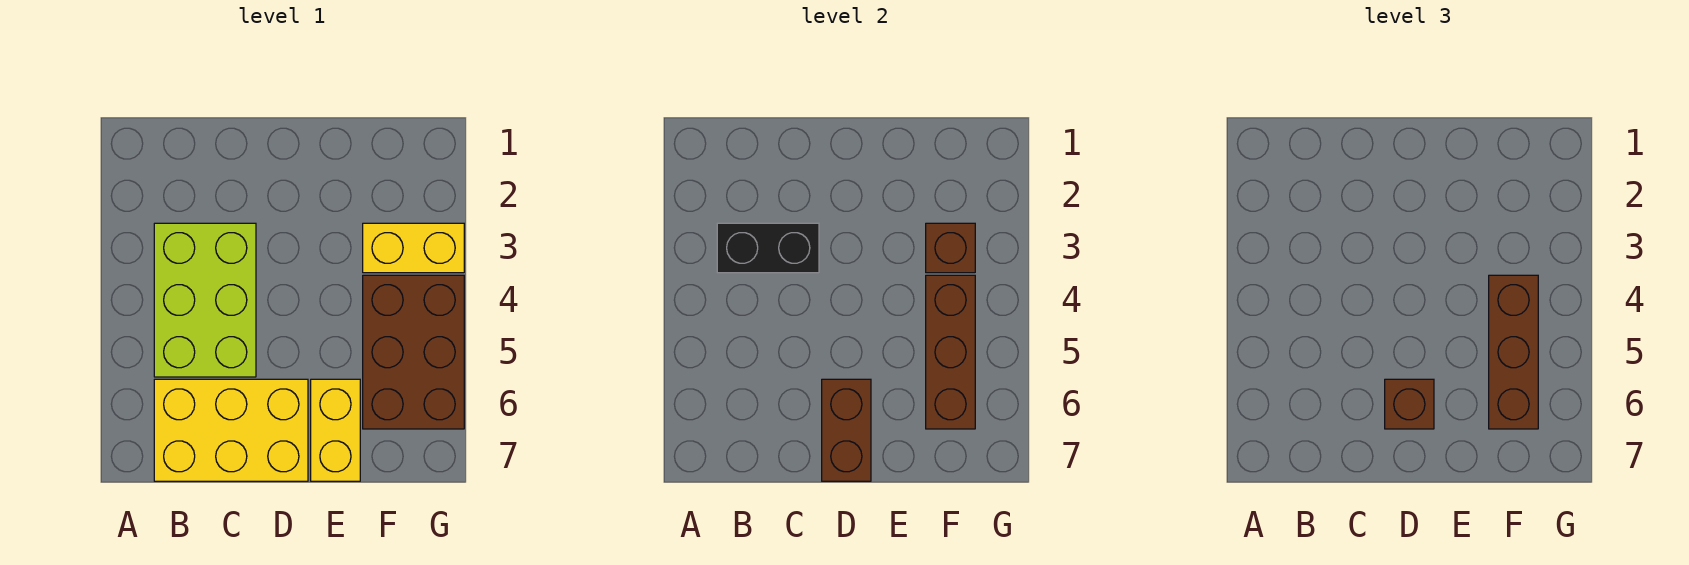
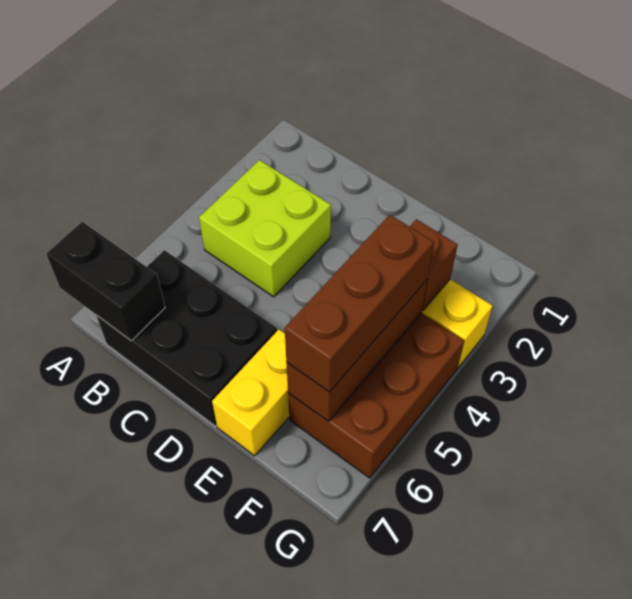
lime 2x3 brick [154,223,256,377] -> lime 2x2 brick [199,160,331,297]
black 1x2 brick [717,223,819,273] -> black 1x2 brick moved to [46,222,165,341]
yellow 2x3 brick [154,379,308,481] -> black 2x3 brick [96,250,277,426]
brown 1x2 brick [822,379,871,481] -> none
brown 1x1 brick [1385,379,1434,429] -> none

